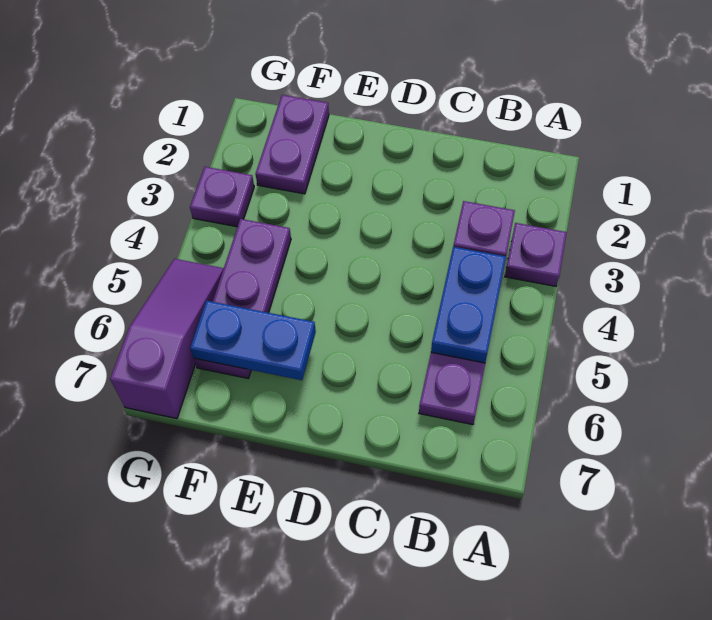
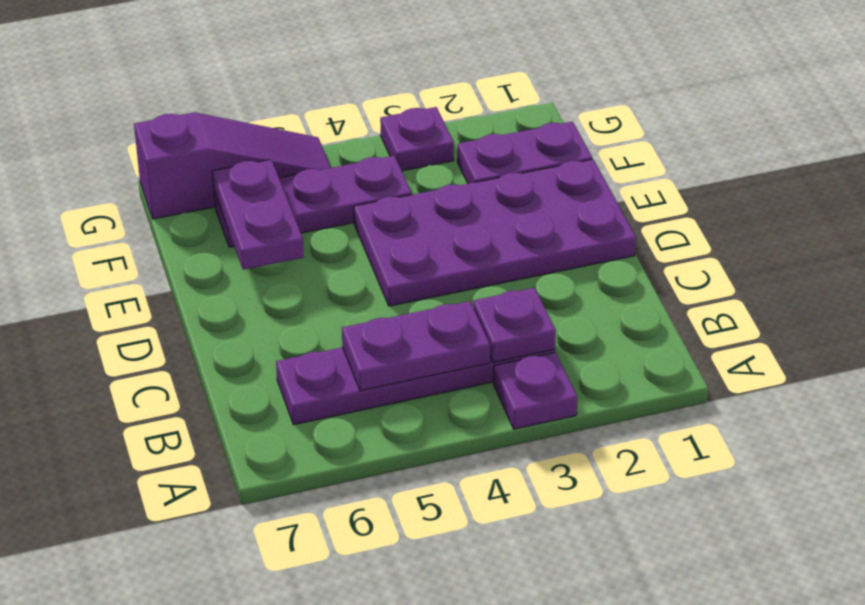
blue 1x2 plate [431,247,506,363] -> purple 1x2 plate [342,301,490,391]
none -> purple 2x4 plate [354,159,636,306]
blue 1x2 plate [190,301,316,380] -> purple 1x2 plate [212,160,304,270]

